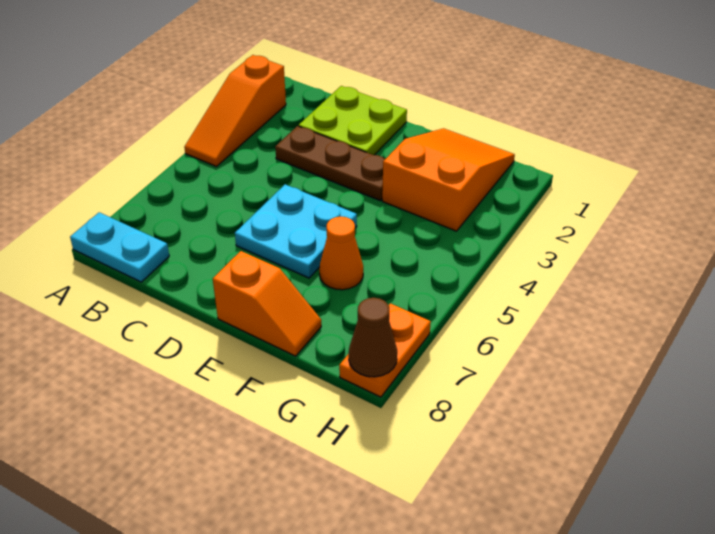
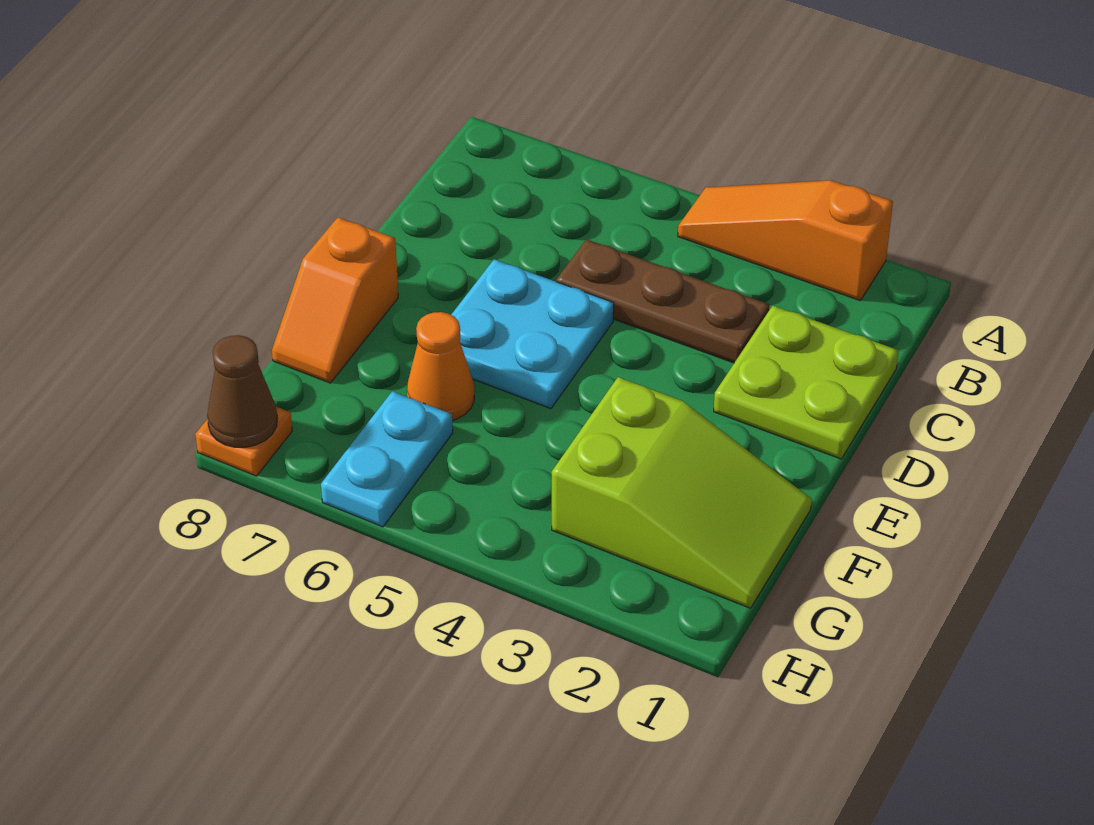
cyan 1x2 plate [70,212,169,282] -> cyan 1x2 plate moved to [321,391,453,527]
brown 1x3 plate [275,126,385,201] -> brown 1x3 plate turned to [556,239,769,363]
orange 2x3 slope [382,128,515,231] -> lime 2x3 slope [552,377,812,608]
orange 1x2 plate [339,303,431,397] -> orange 1x1 plate [195,407,292,476]

